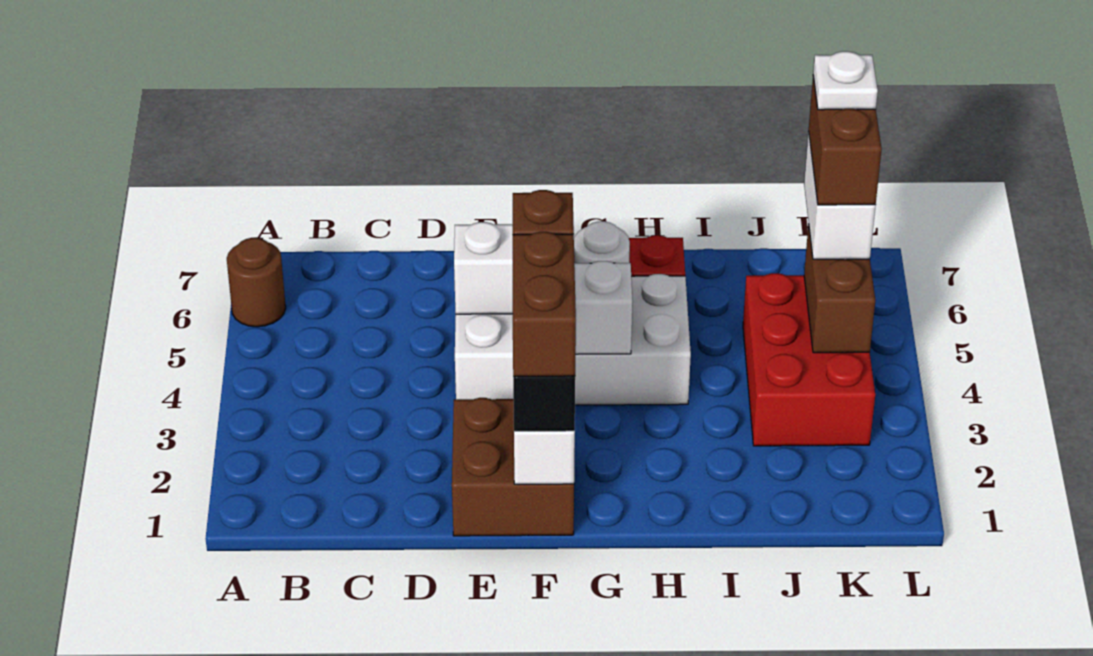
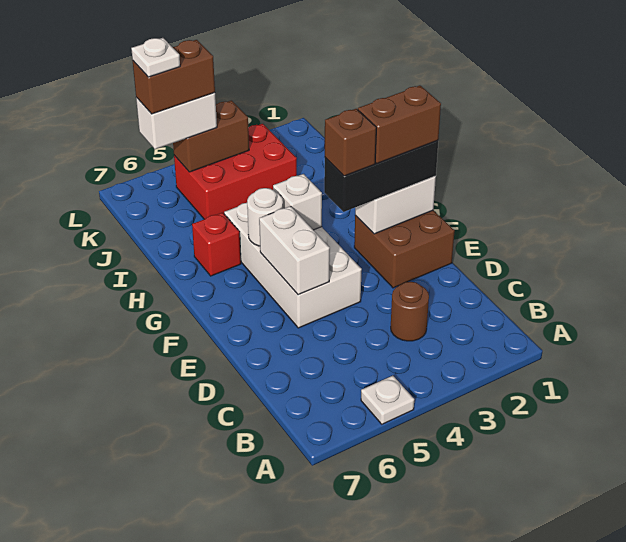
none -> white 1x1 plate [361,376,414,424]
brown 1x1 round brick [227,238,286,327] -> brown 1x1 round brick moved to [391,282,429,341]

